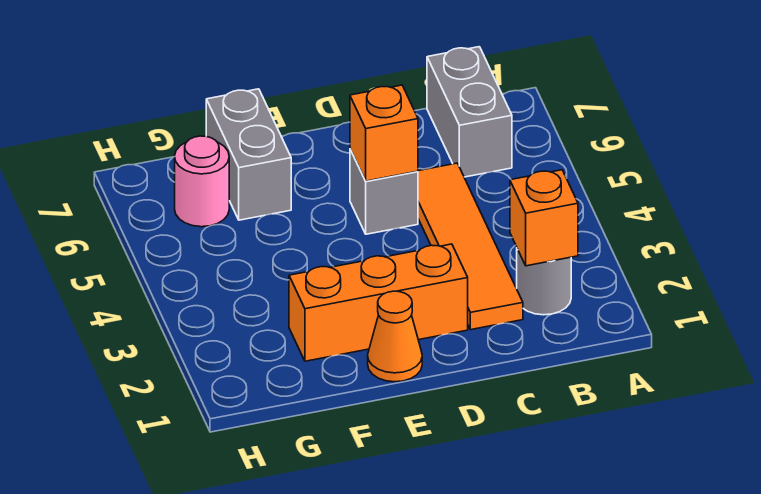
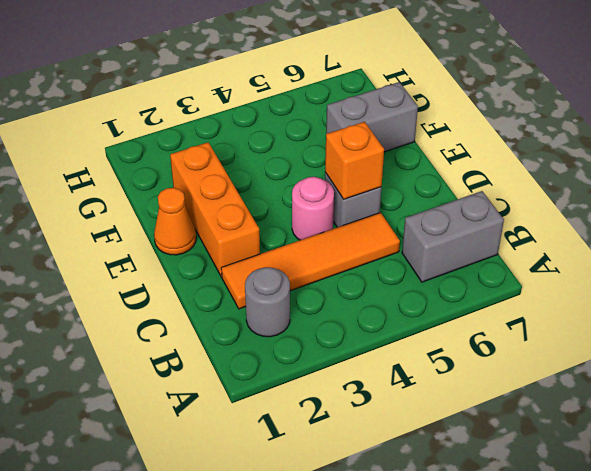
orange 1x1 brick [510,170,578,266] -> none
pink 1x1 round brick [175,136,229,227] -> pink 1x1 round brick moved to [292,177,334,240]

